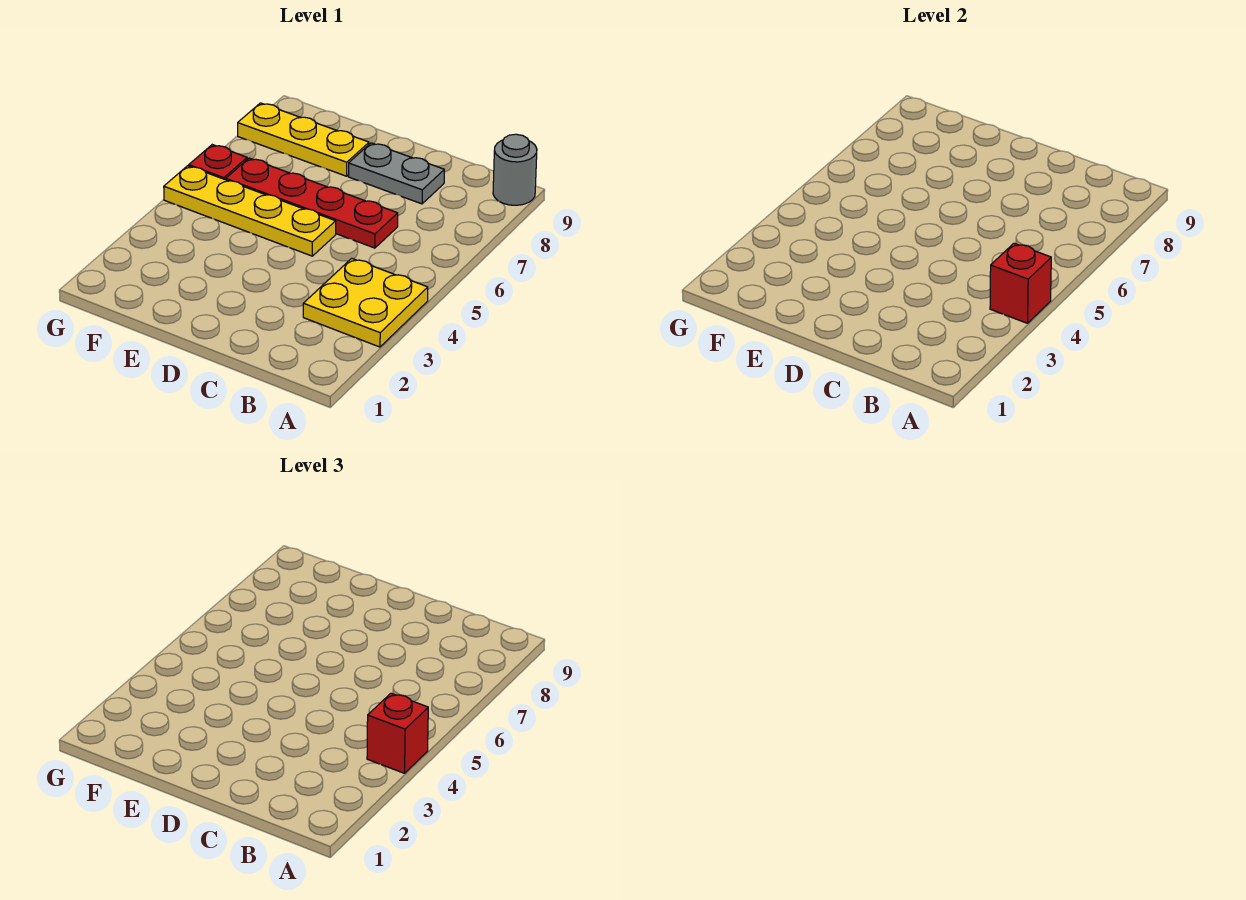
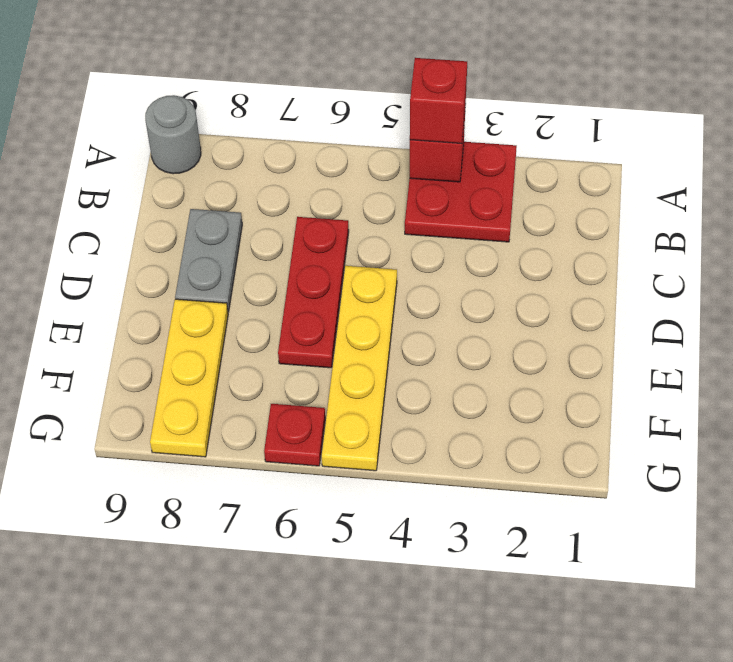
yellow 2x2 plate [303,258,428,347] -> red 2x2 plate [405,142,517,242]
red 1x4 plate [226,158,398,248] -> red 1x3 plate [278,217,349,368]

